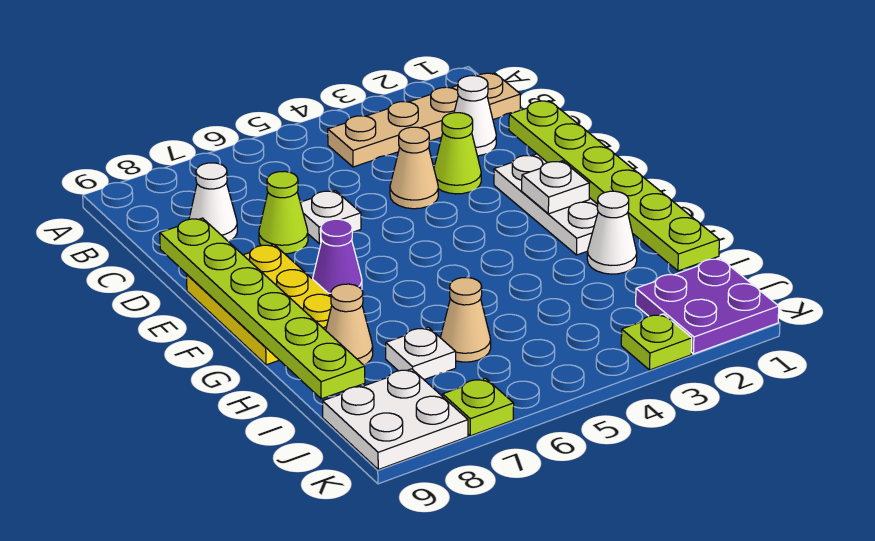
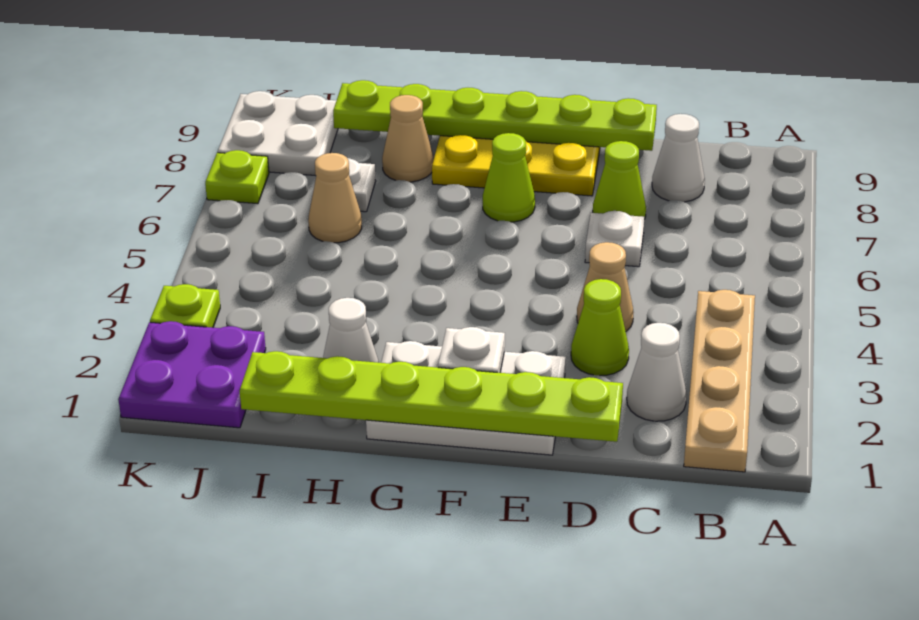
purple 1x1 cone [313,219,362,295] -> lime 1x1 cone [483,133,535,222]

